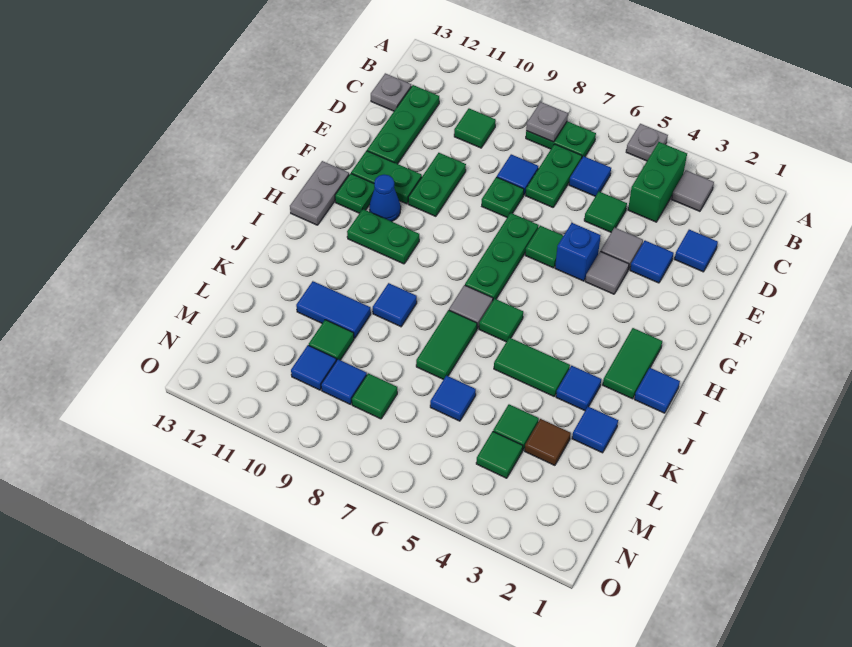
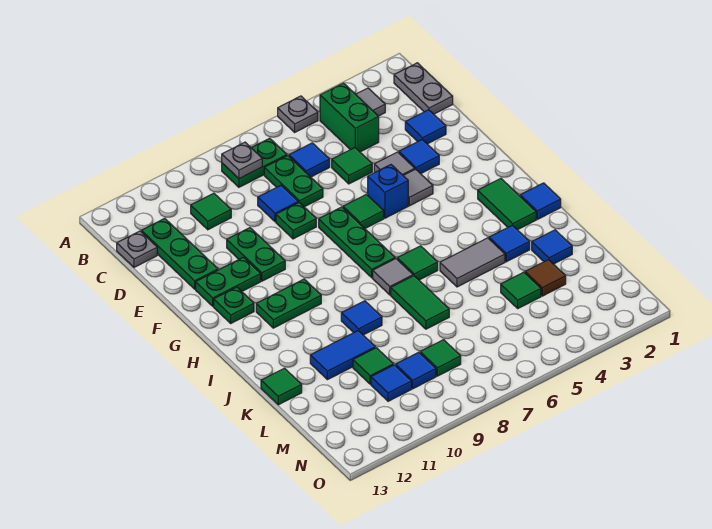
blue 1x1 cone [369,175,401,222] -> none
grey 1x2 plate [290,161,349,225] -> grey 1x2 plate moved to [394,63,453,114]
green 1x2 tile [494,338,570,396] -> grey 1x2 tile [440,238,505,287]
blue 1x1 tile [430,376,476,421] -> none
green 1x1 tile [476,431,523,478] -> green 1x1 tile moved to [261,368,302,405]

